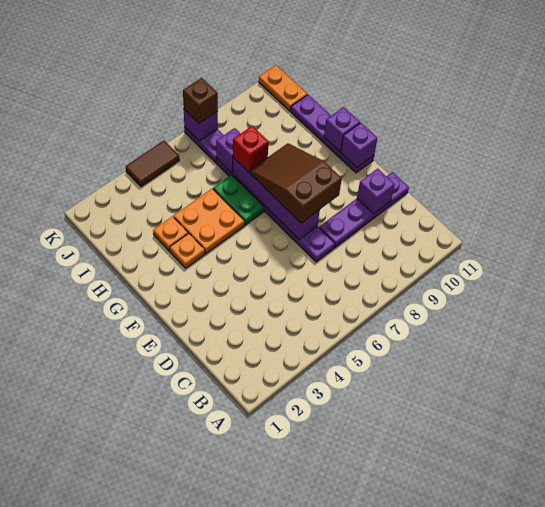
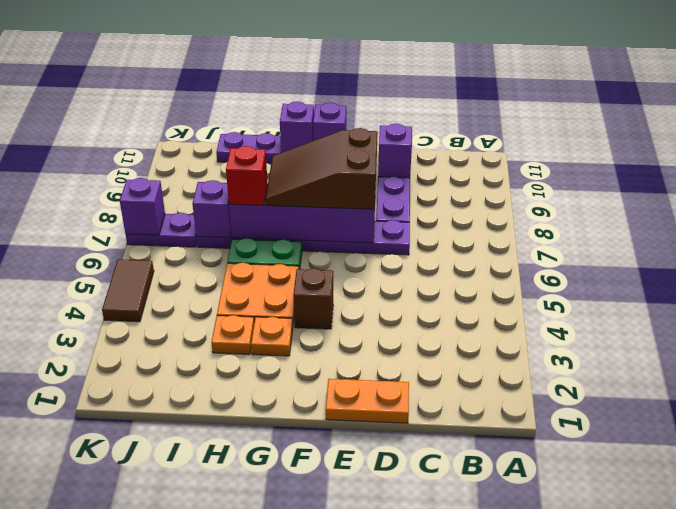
orange 1x2 plate [259,65,307,111] -> orange 1x2 plate moved to [326,379,409,423]
brown 1x1 brick [183,78,218,123] -> brown 1x1 brick moved to [293,269,333,329]

